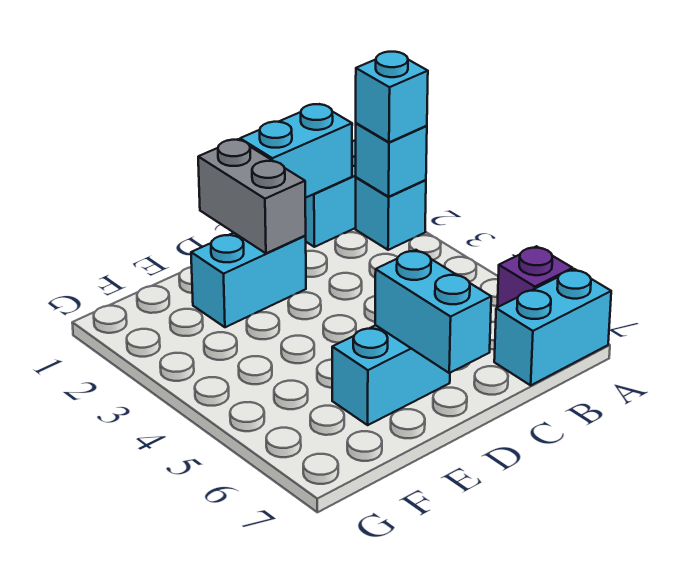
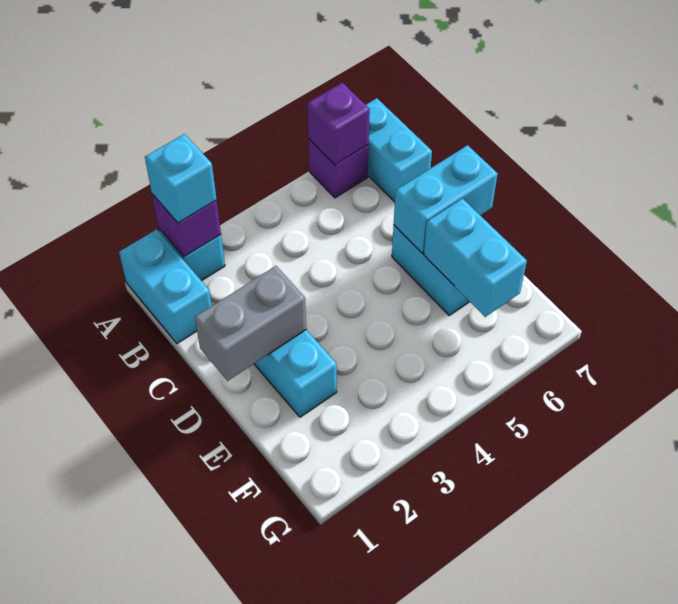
cyan 1x1 brick [356,123,427,197] -> purple 1x1 brick [152,194,221,257]
none -> purple 1x1 brick [307,83,370,165]
cyan 1x2 brick [240,104,352,198] -> cyan 1x2 brick moved to [424,199,527,317]

